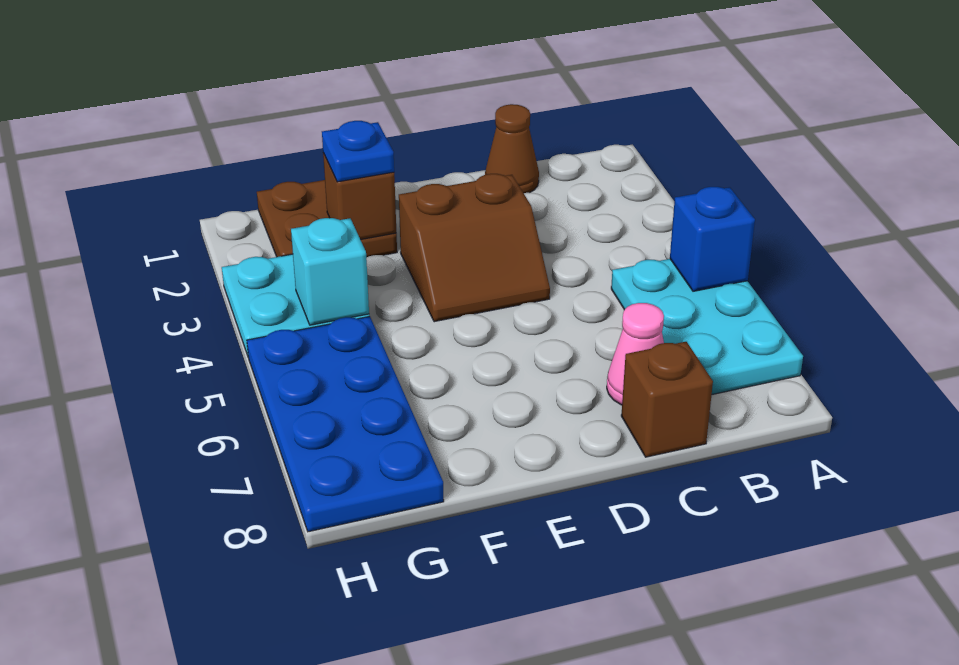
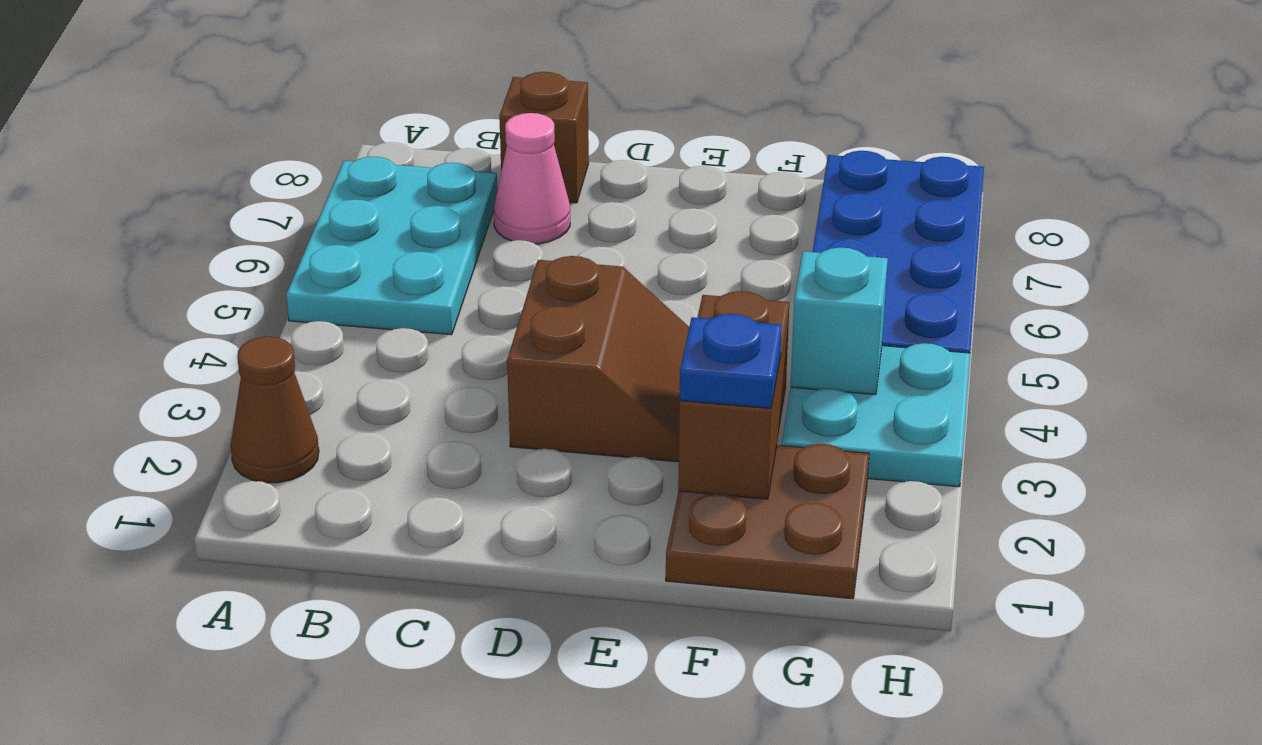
blue 1x1 brick [670,187,755,291] -> none
brown 1x1 cone [485,104,539,193] -> brown 1x1 cone moved to [231,337,319,483]
brown 2x2 slope [399,174,550,322] -> brown 2x2 slope turned to [507,256,689,462]
brown 1x1 brick [323,153,396,239] -> brown 1x2 brick [678,291,789,499]

